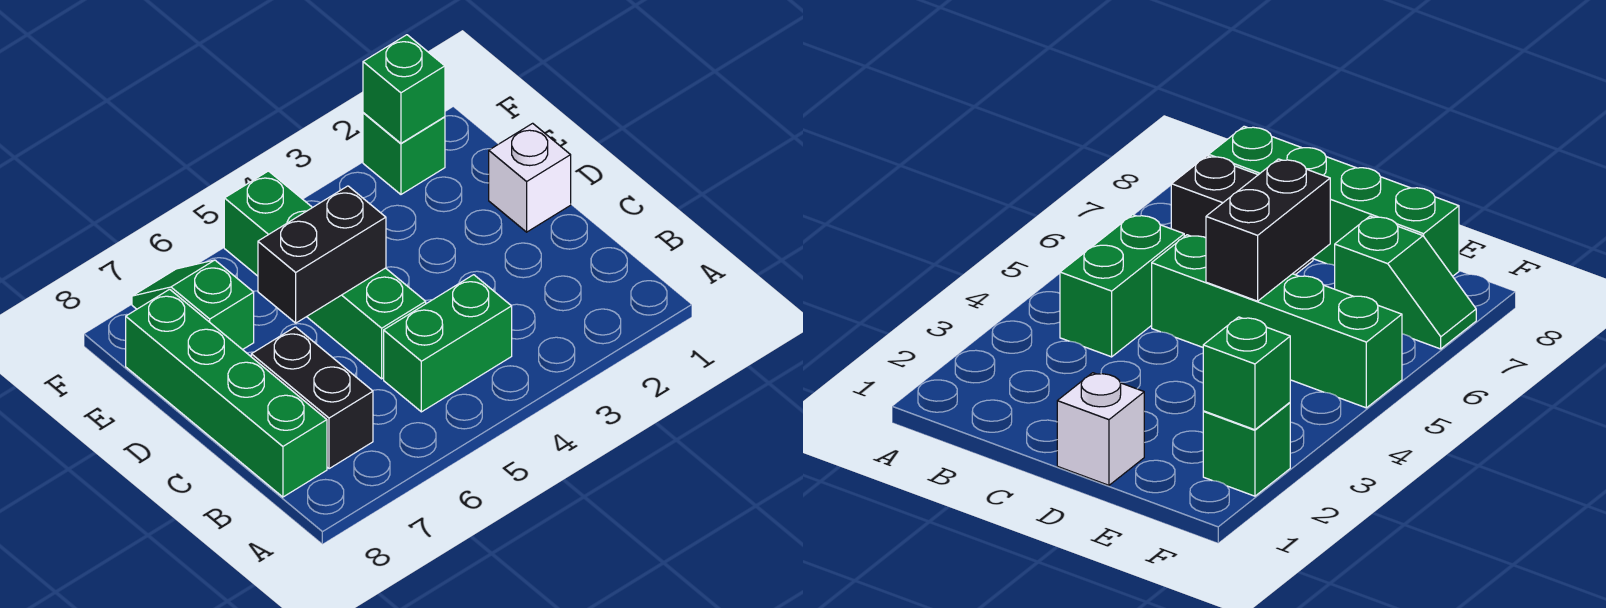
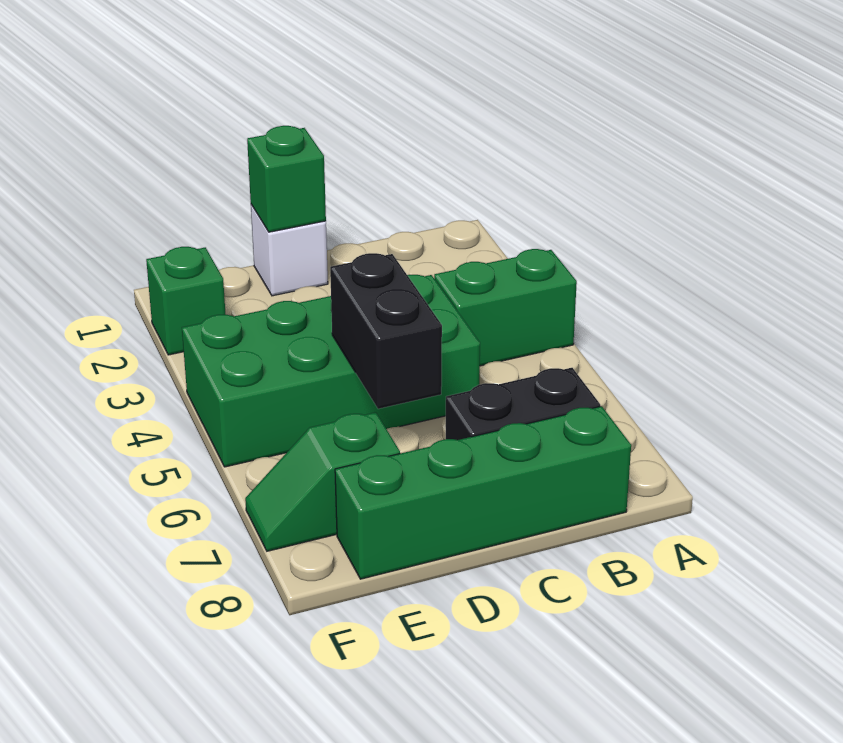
green 1x2 brick [384,275,512,412] -> green 1x2 brick turned to [434,249,577,366]
green 1x4 brick [224,171,426,379] -> green 2x4 brick [182,275,480,467]
green 1x1 brick [363,35,445,143] -> green 1x1 brick moved to [247,126,326,232]

